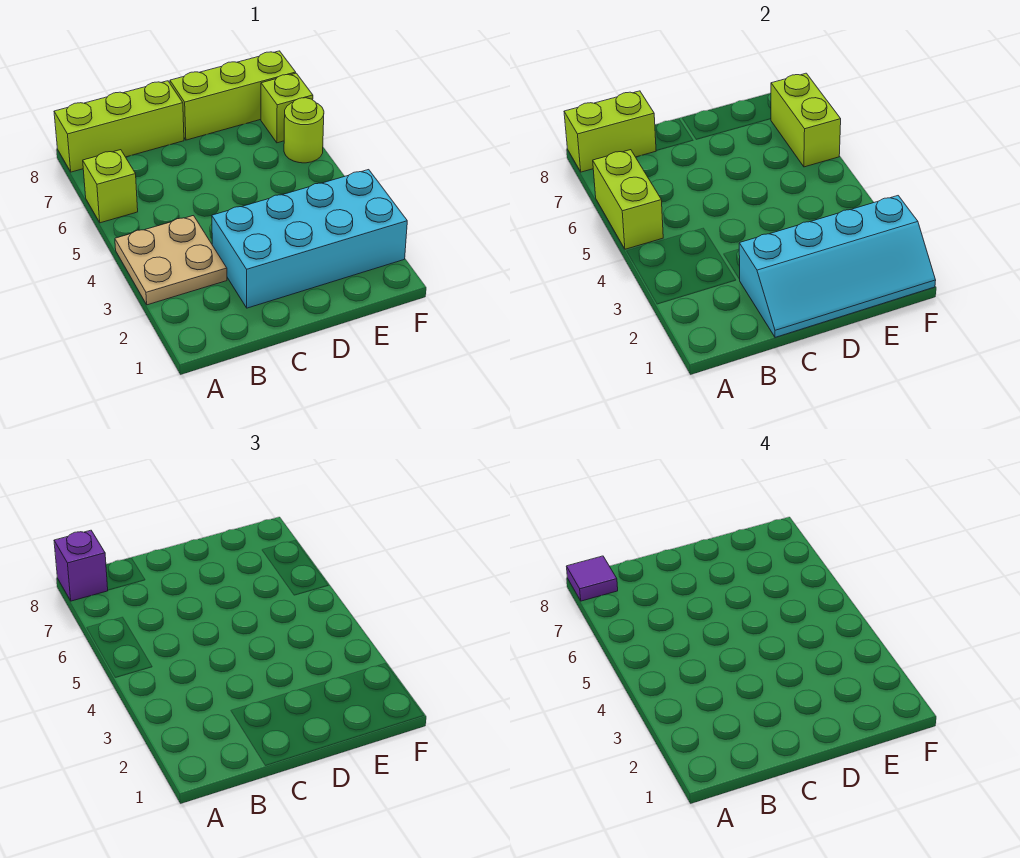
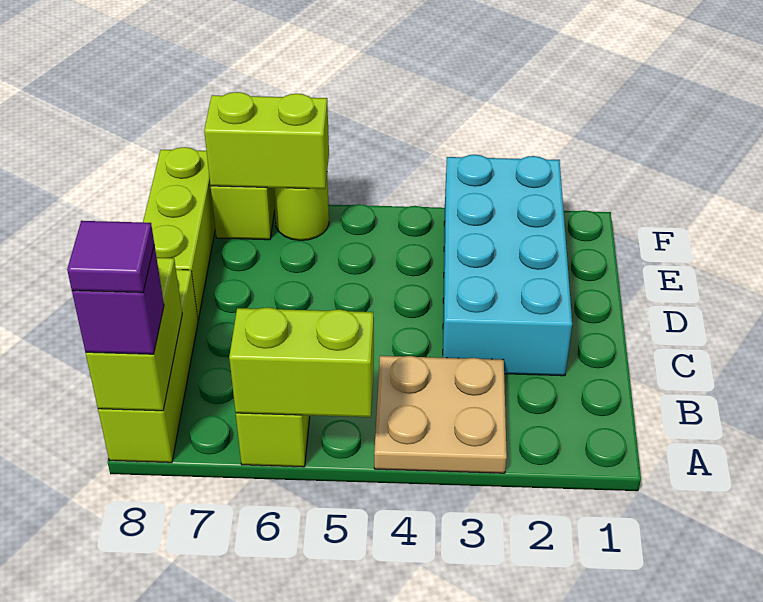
cyan 2x4 slope [739,196,936,337] -> none

